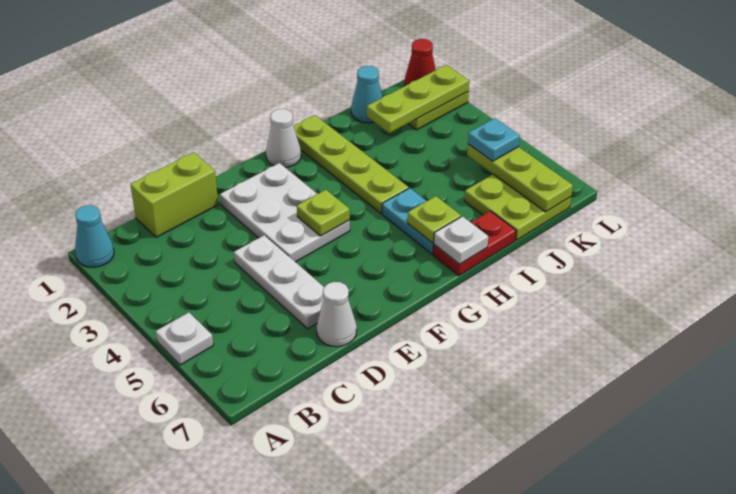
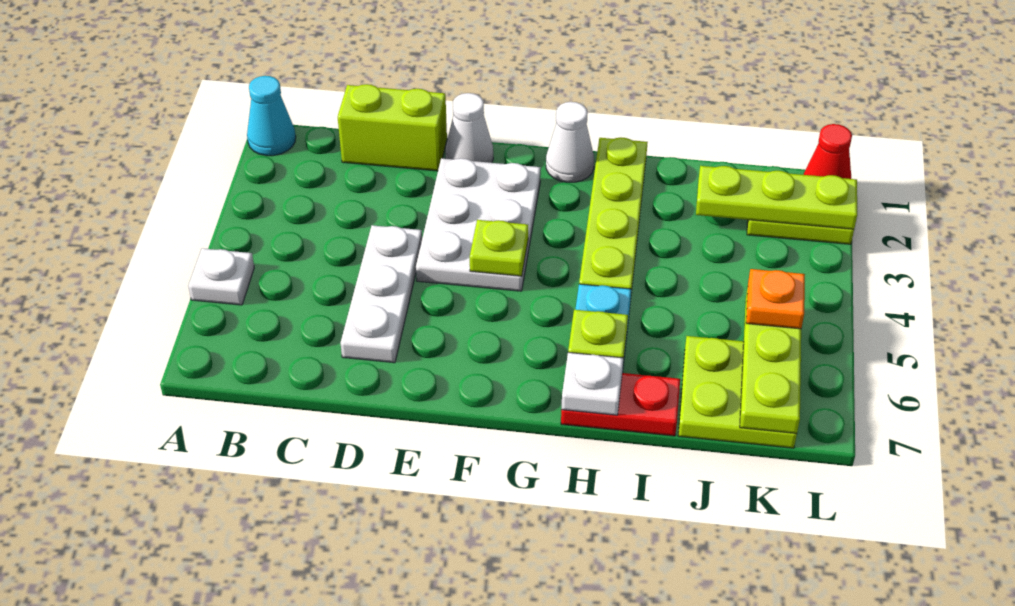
white 1x1 cone [317,282,357,347] -> white 1x1 cone moved to [445,93,493,163]
cyan 1x1 cone [351,66,382,123] -> none
cyan 1x1 plate [468,118,520,161] -> orange 1x1 plate [746,269,805,329]

